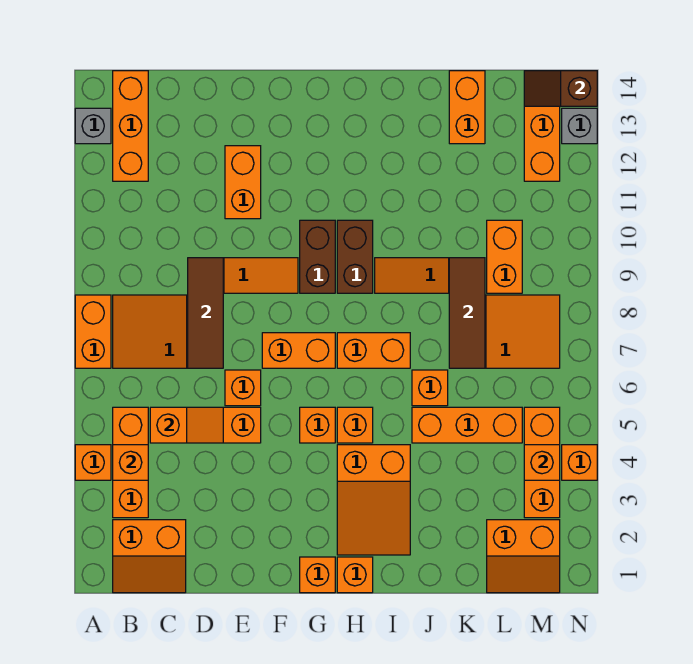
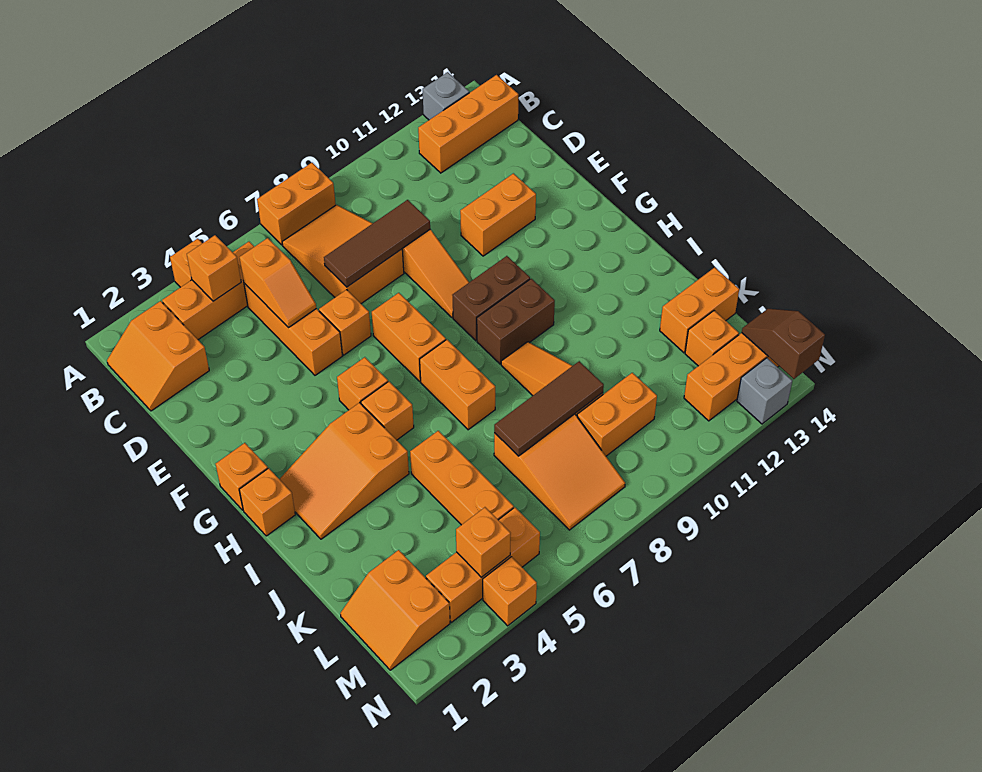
orange 1x1 brick [412,370,448,406] -> orange 1x1 brick moved to [685,311,739,366]

